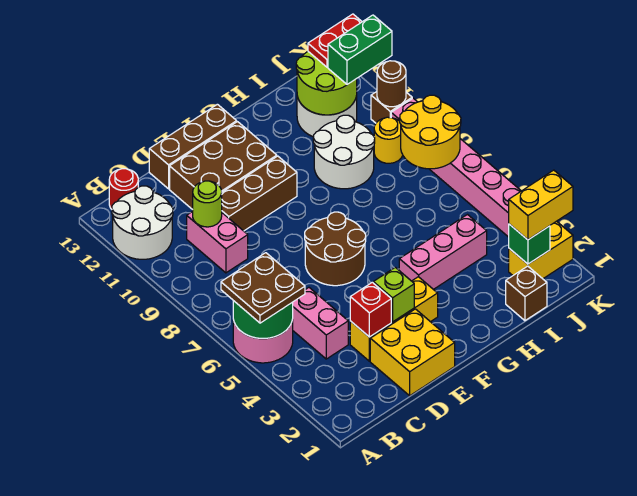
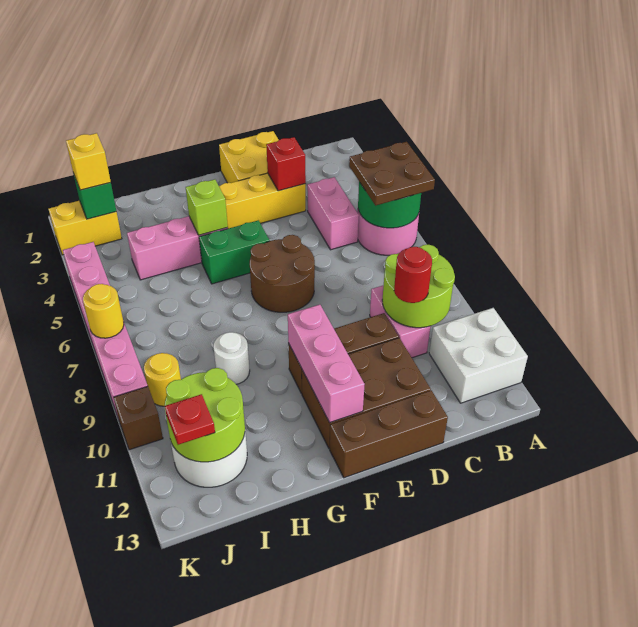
white 2x2 round brick [112,186,173,259] -> white 2x2 brick [429,308,528,403]
red 1x1 round brick [109,169,138,209] -> red 1x1 round brick moved to [394,247,432,303]
lime 1x1 round brick [193,181,222,227] -> lime 2x2 round brick [382,245,455,328]
lime 1x1 brick [373,267,414,322] -> lime 1x1 brick moved to [186,179,228,235]
none -> pink 1x3 brick [288,305,365,423]
white 2x2 round brick [313,115,375,189] -> white 1x1 round brick [213,332,250,384]
brown 1x1 brick [506,266,547,321] -> none
yellow 1x2 brick [509,170,573,240] -> yellow 1x1 brick [66,133,111,190]
yellow 2x2 round brick [400,95,461,169] -> yellow 1x1 round brick [83,284,124,338]
green 1x2 brick [328,15,392,85] -> green 1x2 brick moved to [199,220,269,284]
red 1x2 plate [308,14,362,67] -> red 1x1 plate [165,394,215,445]
brown 1x1 round brick [377,61,406,107] -> none

